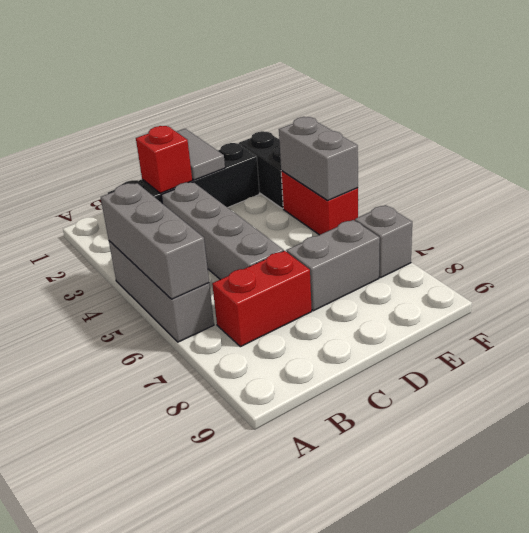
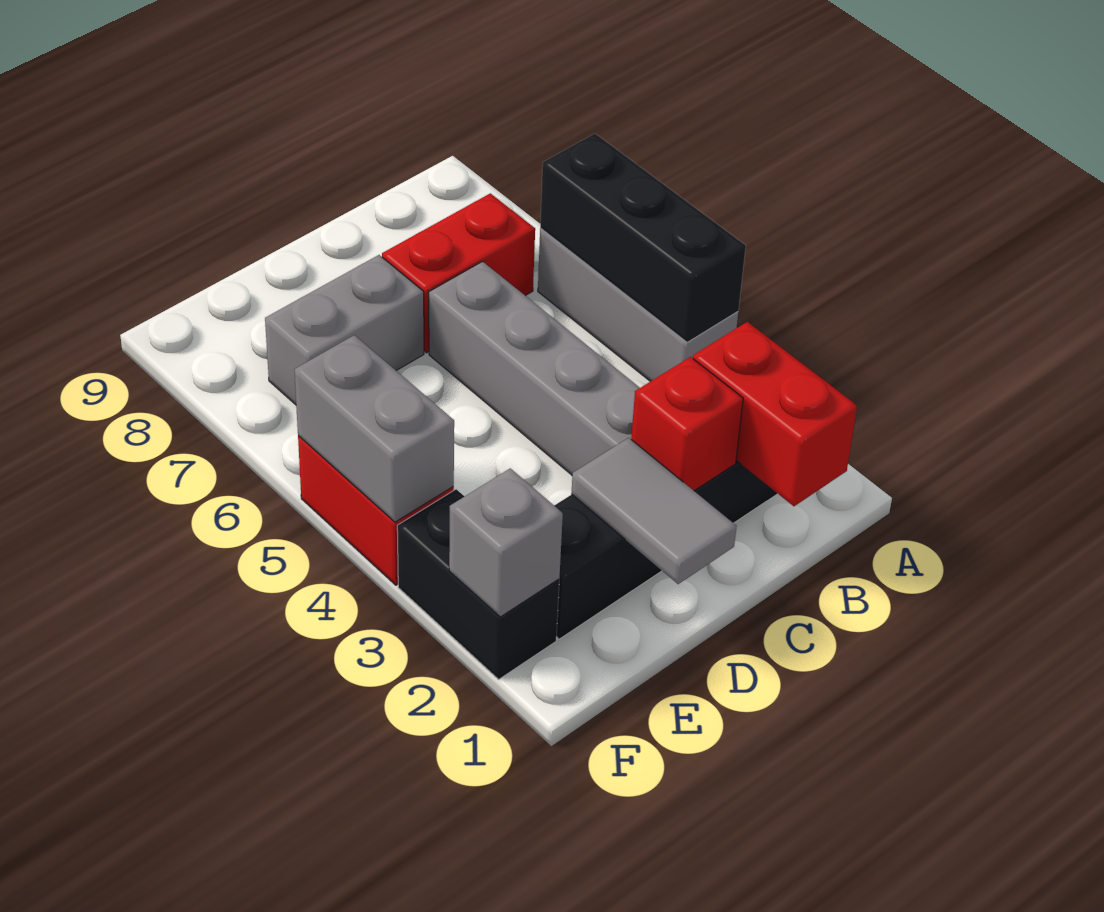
grey 1x3 brick [101,183,209,299] -> black 1x3 brick [540,134,746,342]
none -> red 1x2 brick [693,322,857,506]
grey 1x1 brick [355,205,412,278] -> grey 1x1 brick moved to [449,468,563,617]

